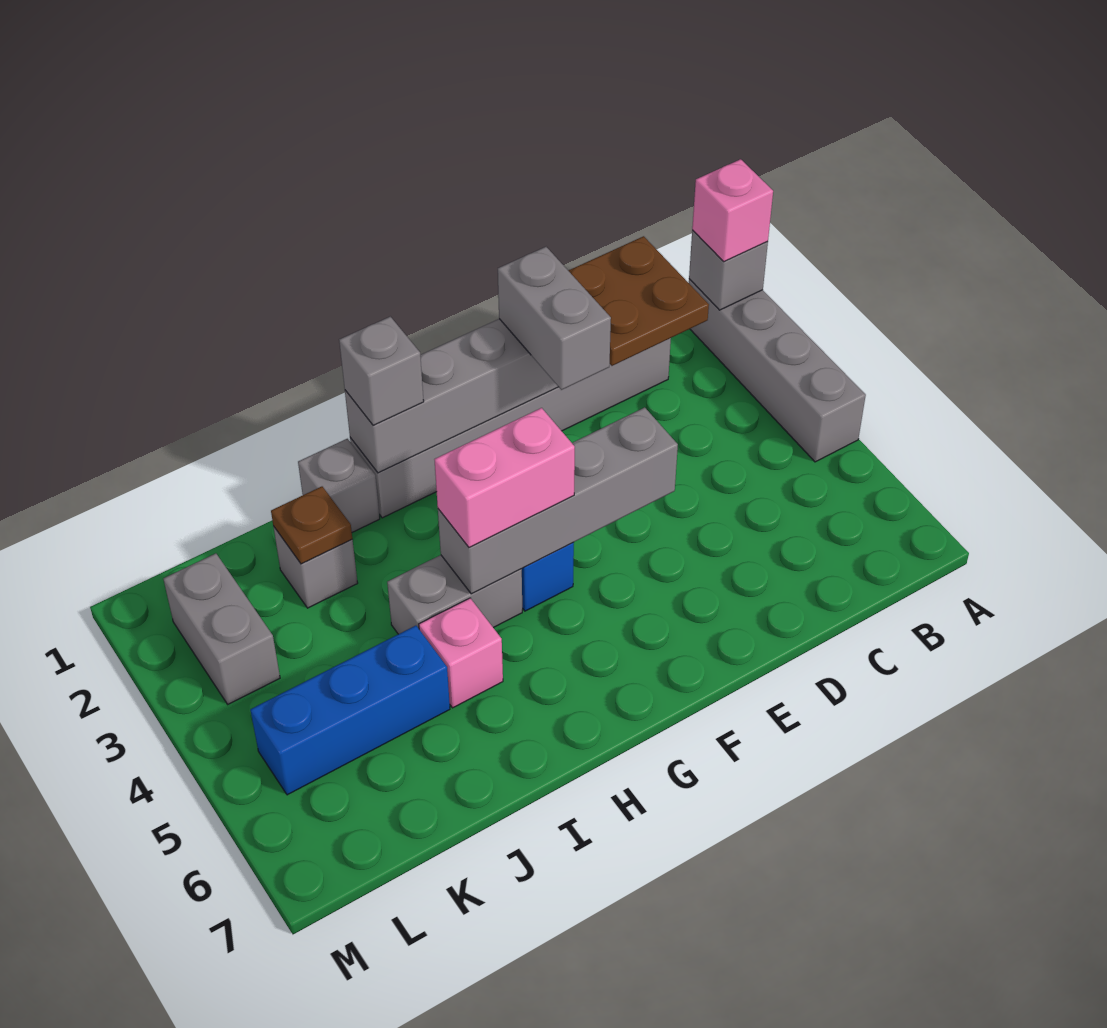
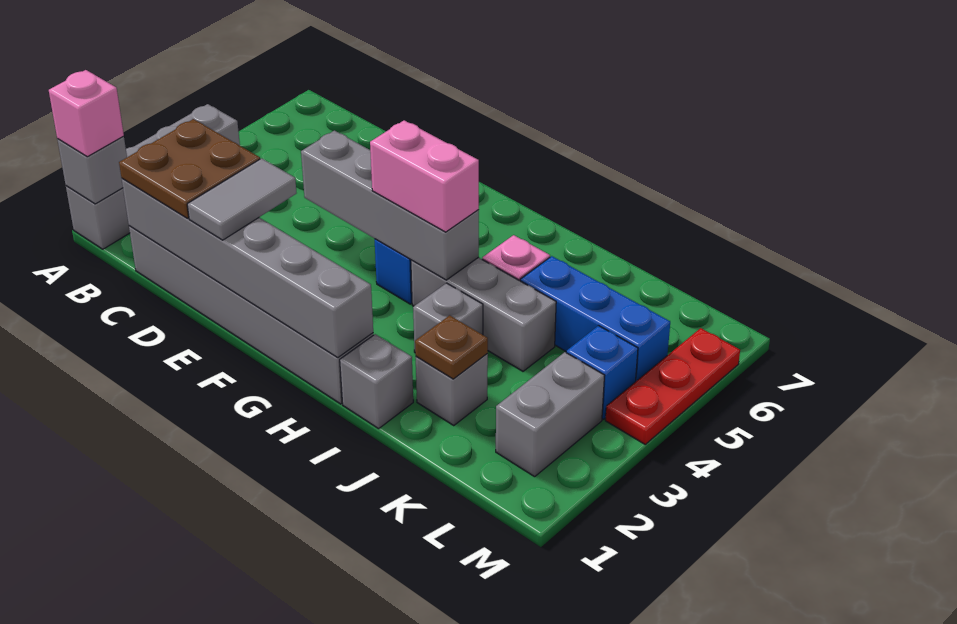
grey 1x2 brick [498,247,611,390] -> grey 1x2 tile [187,158,296,240]
grey 1x1 brick [339,317,424,425] -> grey 1x1 brick moved to [413,283,483,352]
grey 1x2 brick [387,555,522,634] -> grey 1x3 brick [411,257,556,371]
none -> blue 1x1 brick [566,326,638,419]
none -> red 1x3 plate [605,328,740,444]

